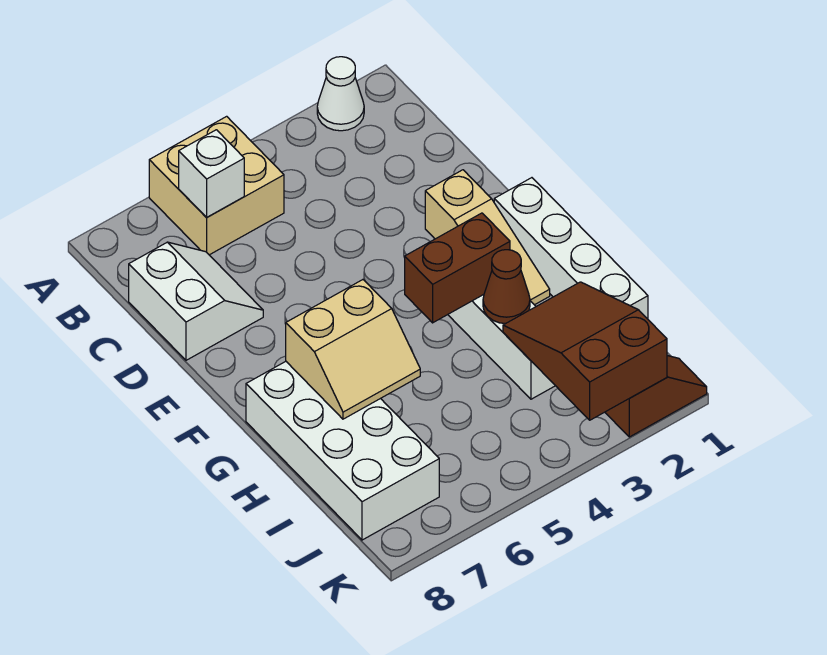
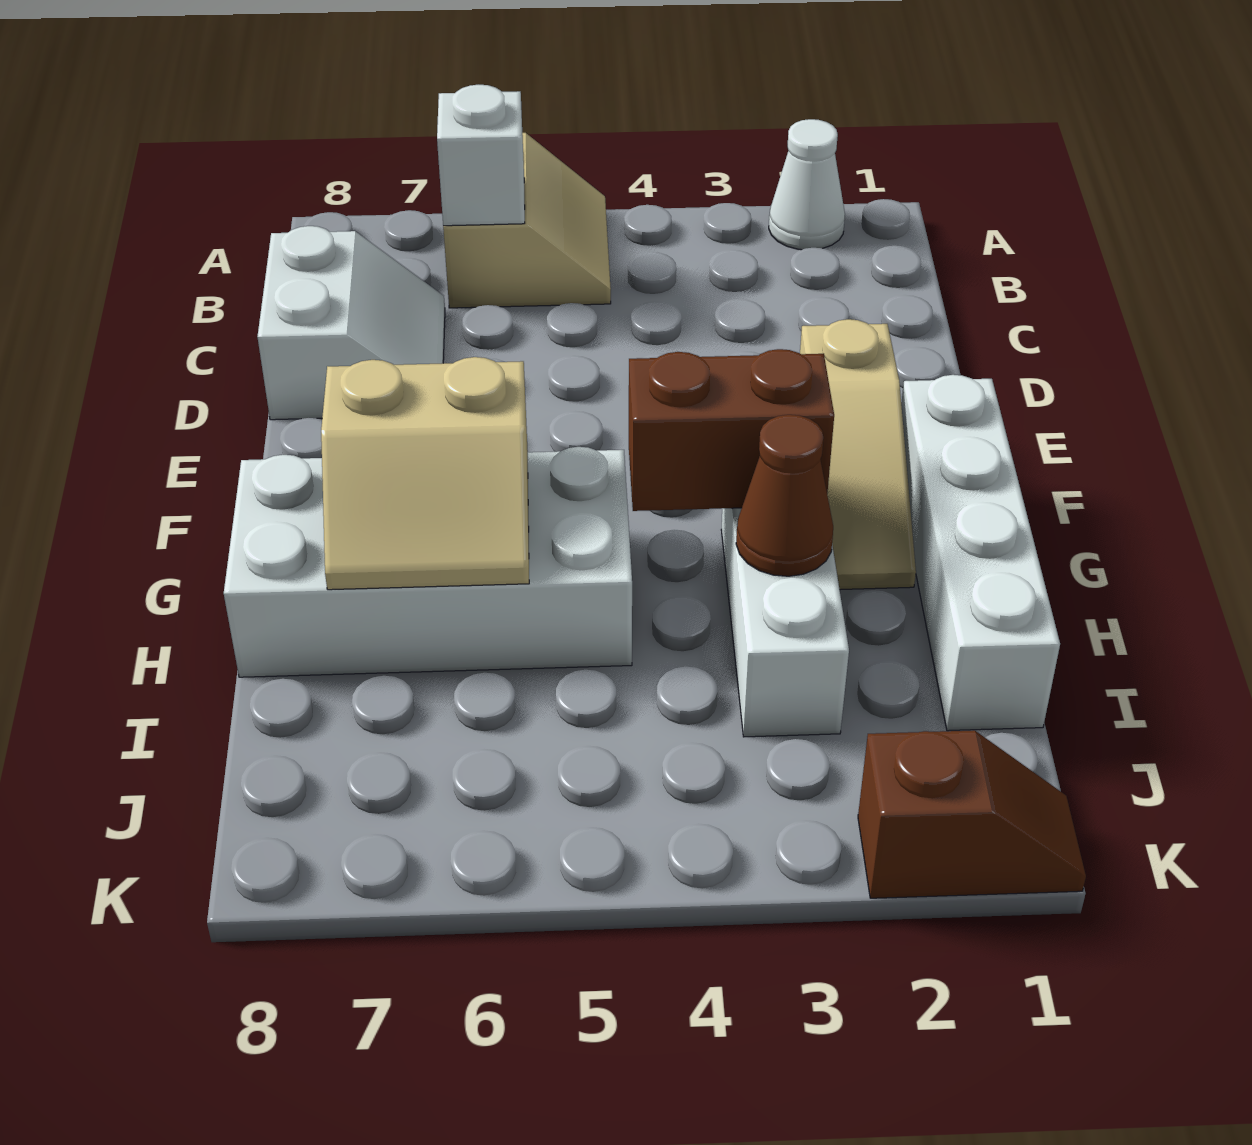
tan 2x2 brick [149,116,284,255] -> tan 2x2 slope [443,133,611,308]
white 2x4 brick [246,362,439,540] -> white 2x4 brick turned to [224,447,632,677]
brown 2x3 slope [503,282,667,420] -> none

